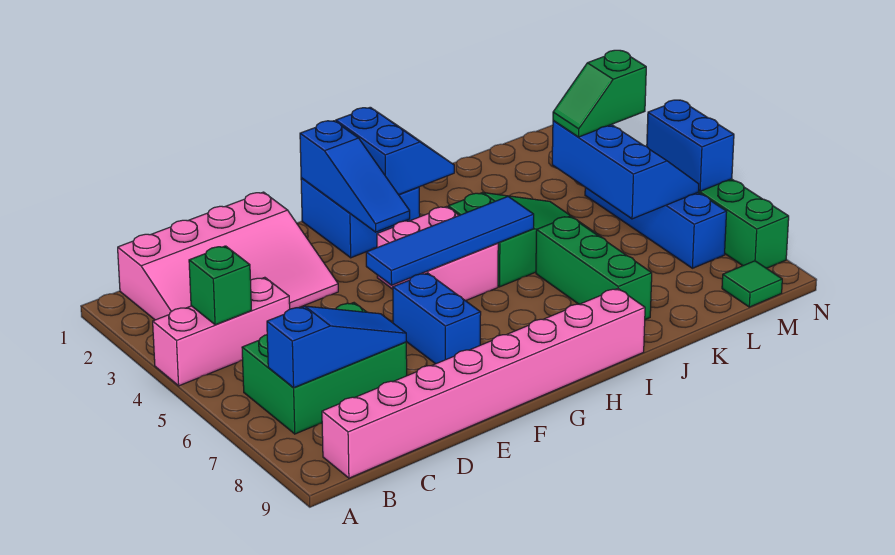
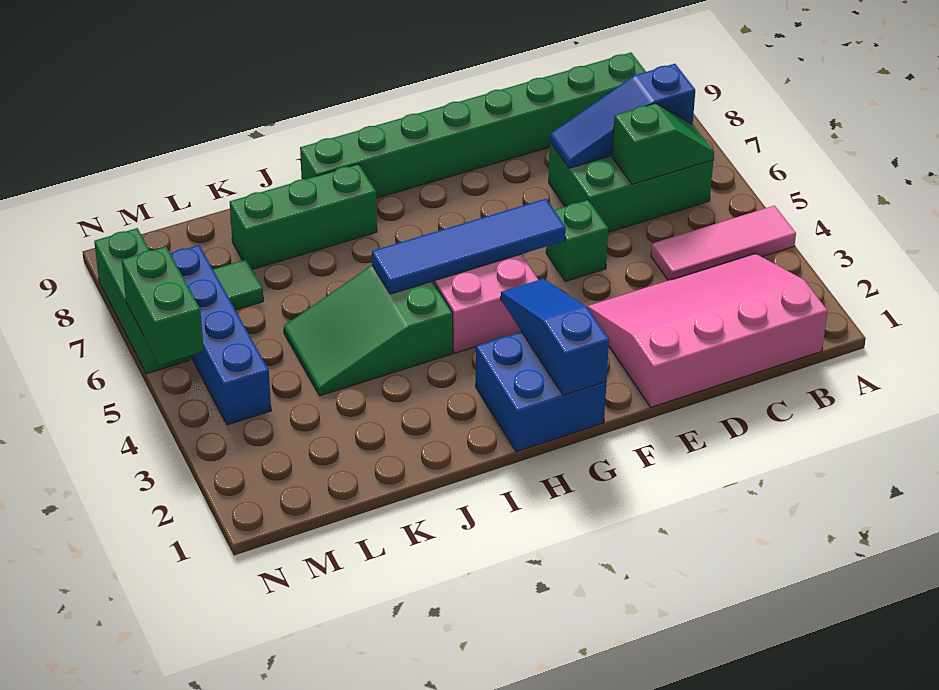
pink 1x3 brick [153,277,290,386] -> pink 1x3 tile [651,206,796,281]
green 1x1 brick [189,246,251,325] -> green 1x1 brick moved to [546,200,608,281]
pink 1x8 brick [322,289,645,478] -> green 1x8 brick [300,53,646,198]
blue 1x2 brick [393,273,481,364] -> none
blue 2x2 slope [336,107,454,195] -> none
green 1x3 brick [536,216,652,319] -> green 1x3 brick turned to [230,164,377,269]
blue 2x3 slope [552,121,699,219] -> none
green 1x2 slope [553,50,646,137] -> green 1x2 slope moved to [612,103,714,184]
green 1x1 tile [722,261,782,307] -> green 1x1 tile moved to [213,260,263,310]
blue 1x2 brick [647,100,734,191] -> green 1x2 brick [122,247,204,365]

